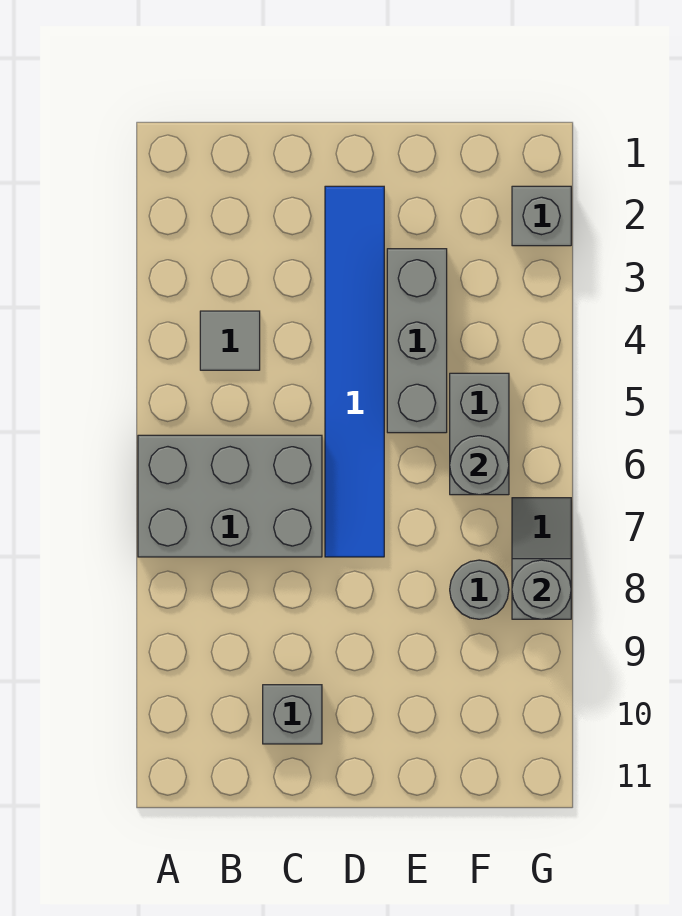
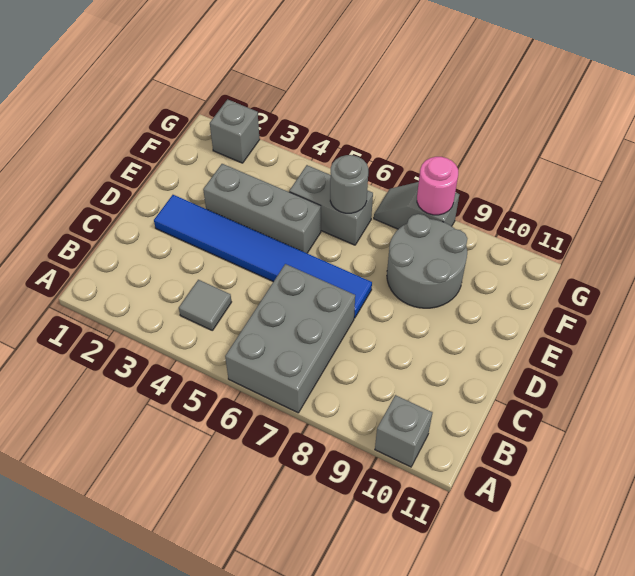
grey 1x1 brick [263,685,322,744] -> grey 1x1 brick moved to [375,395,433,467]
grey 1x1 round brick [450,560,509,619] -> grey 2x2 round brick [387,214,467,308]
grey 1x1 round brick [512,560,571,619] -> pink 1x1 round brick [417,157,458,215]

